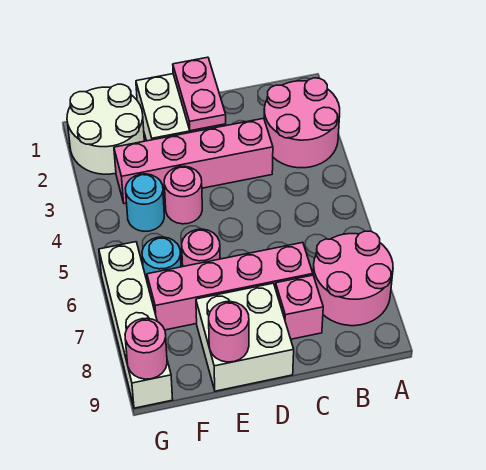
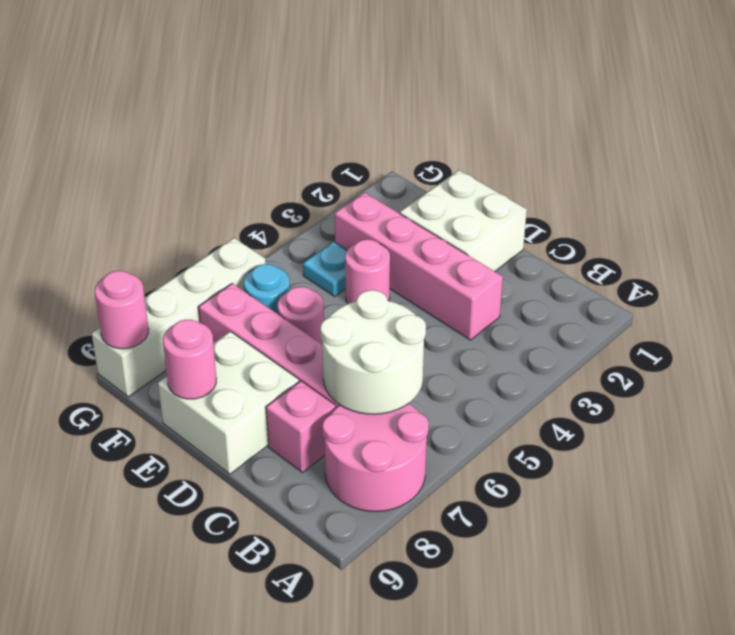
pink 2x2 round brick [264,78,340,168] -> none
pink 1x2 plate [173,57,226,131] -> none
white 2x2 round brick [67,84,144,174] -> white 2x2 round brick moved to [320,290,426,414]
cyan 1x1 round brick [125,174,164,231] -> cyan 1x1 plate [303,242,347,296]

